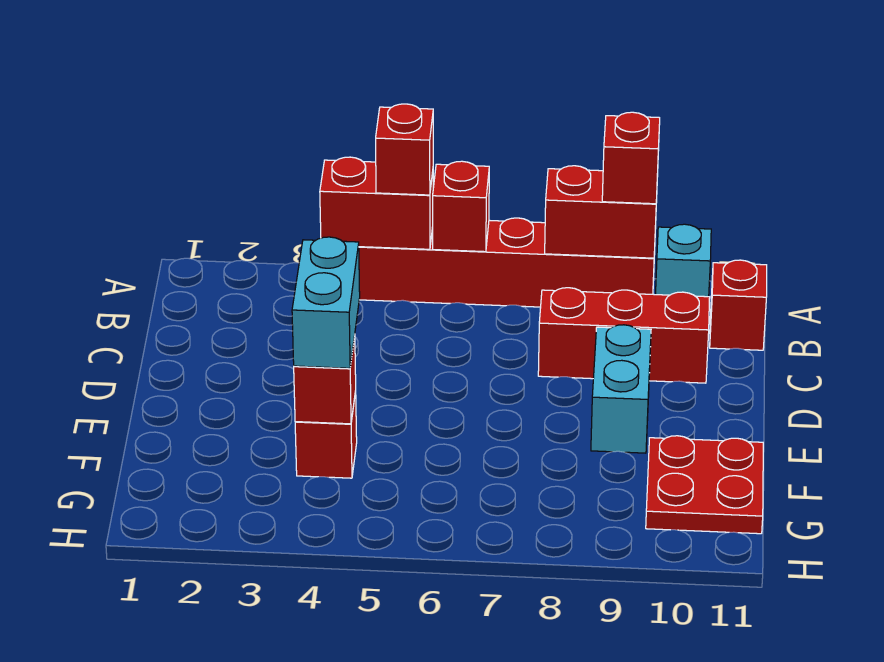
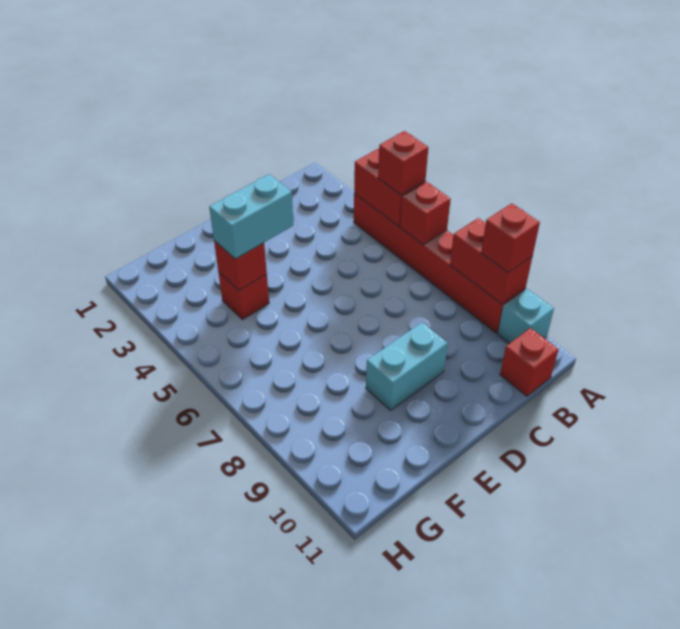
red 1x3 brick [538,288,710,383] -> none
red 2x2 plate [646,436,763,534] -> none

